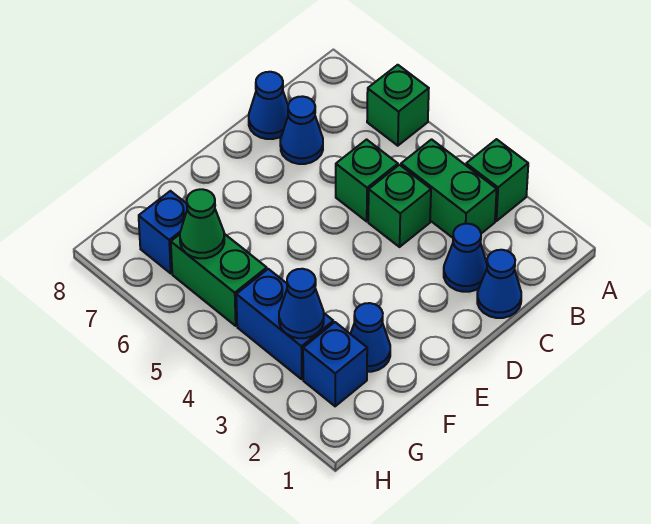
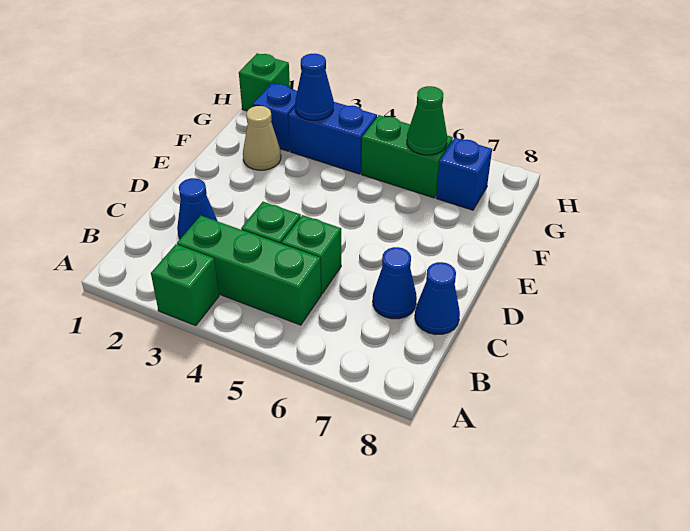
green 1x1 brick [367,65,429,146] -> green 1x1 brick moved to [239,53,290,111]
green 1x2 brick [401,139,497,238] -> green 1x3 brick [177,216,321,325]
blue 1x1 cone [477,250,521,318] -> none
blue 1x1 cone [351,303,390,372] -> tan 1x1 cone [243,106,281,170]

